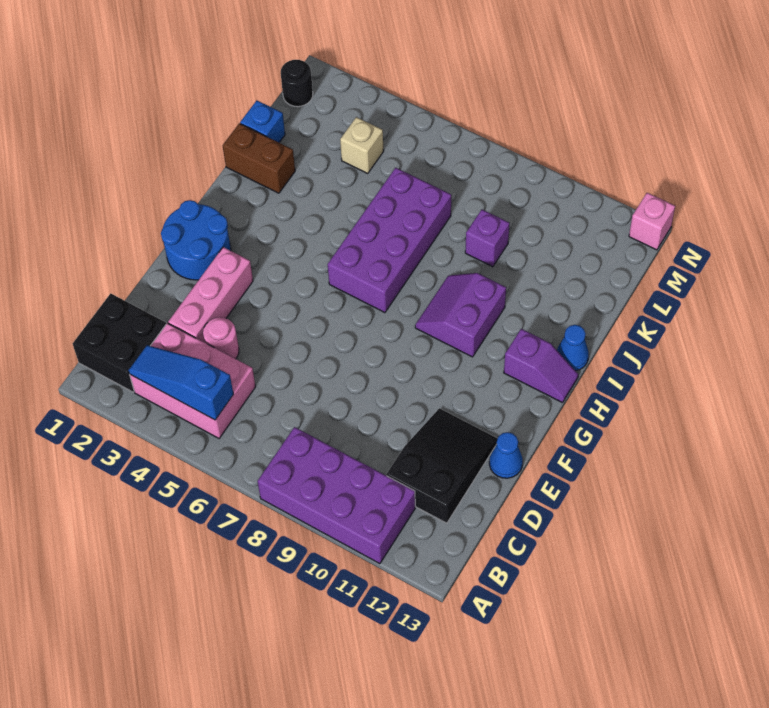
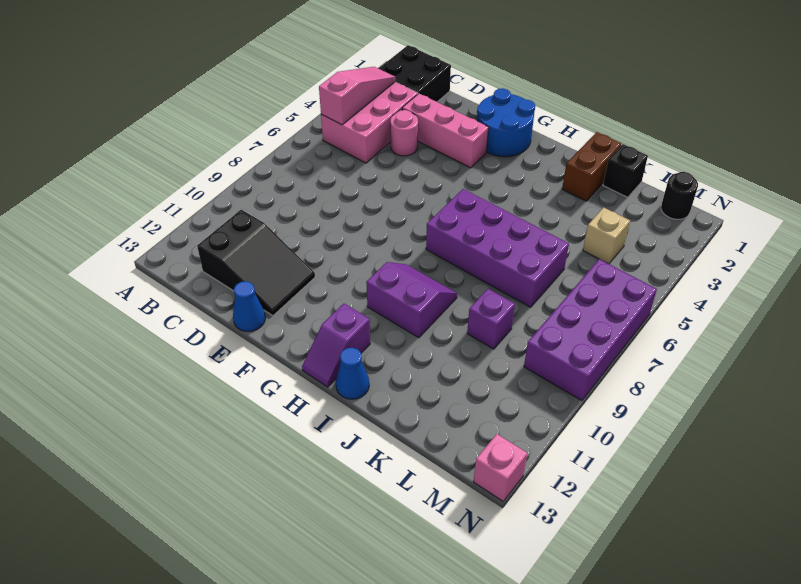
purple 2x4 brick [257,427,415,564] -> purple 2x4 brick moved to [524,259,657,401]
blue 1x3 slope [128,345,234,420] -> pink 1x3 slope [319,67,395,125]
blue 1x1 brick [240,101,285,143] -> black 1x1 brick [603,144,648,197]

